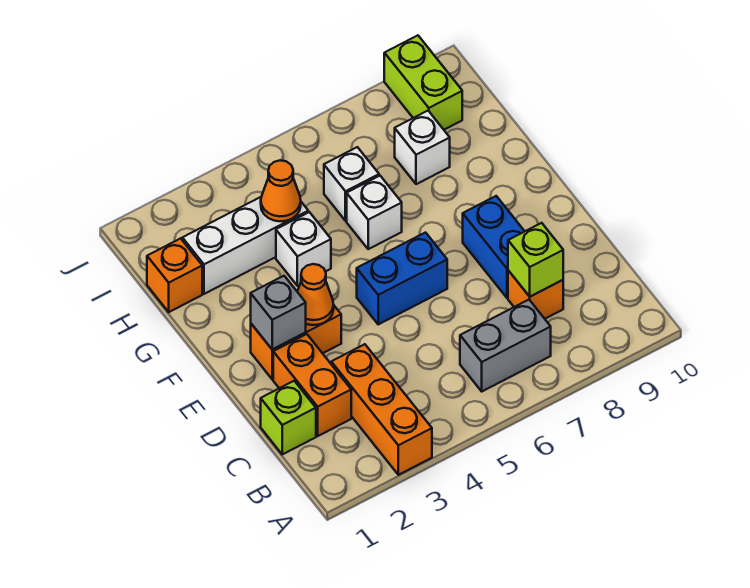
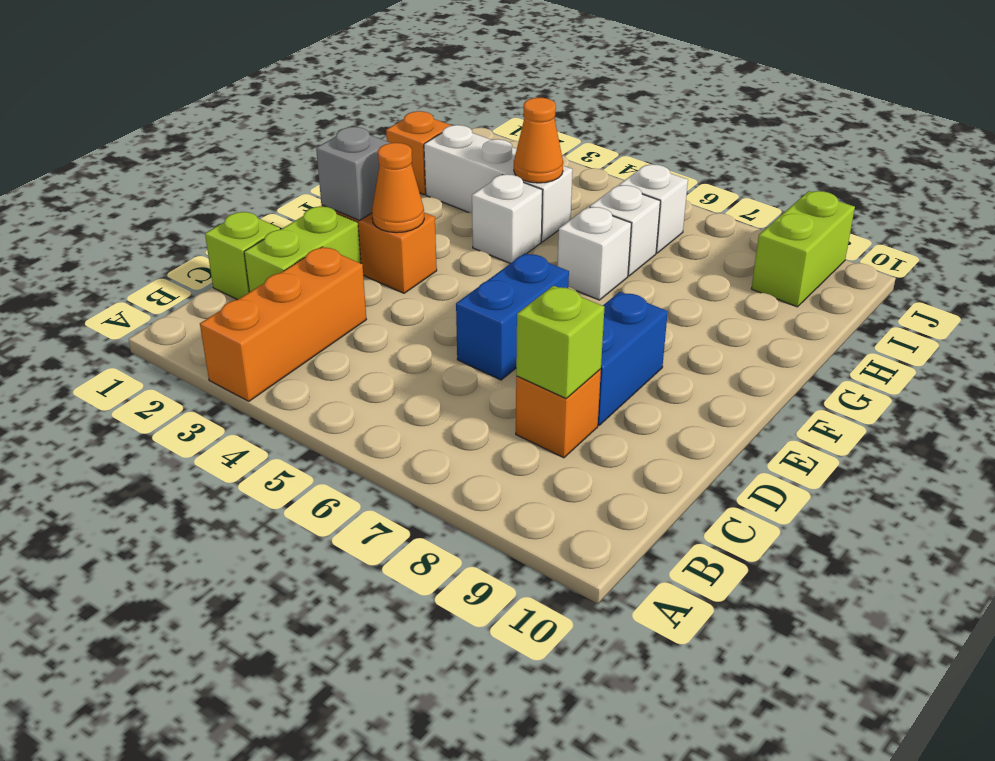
grey 1x2 brick [460,300,551,391] -> none
orange 1x2 brick [273,334,351,436] -> lime 1x2 brick [244,206,361,292]
blue 1x2 brick [357,233,447,324] -> blue 1x2 brick turned to [456,253,569,380]
white 1x1 brick [395,111,450,184] -> white 1x1 brick moved to [619,164,688,253]

